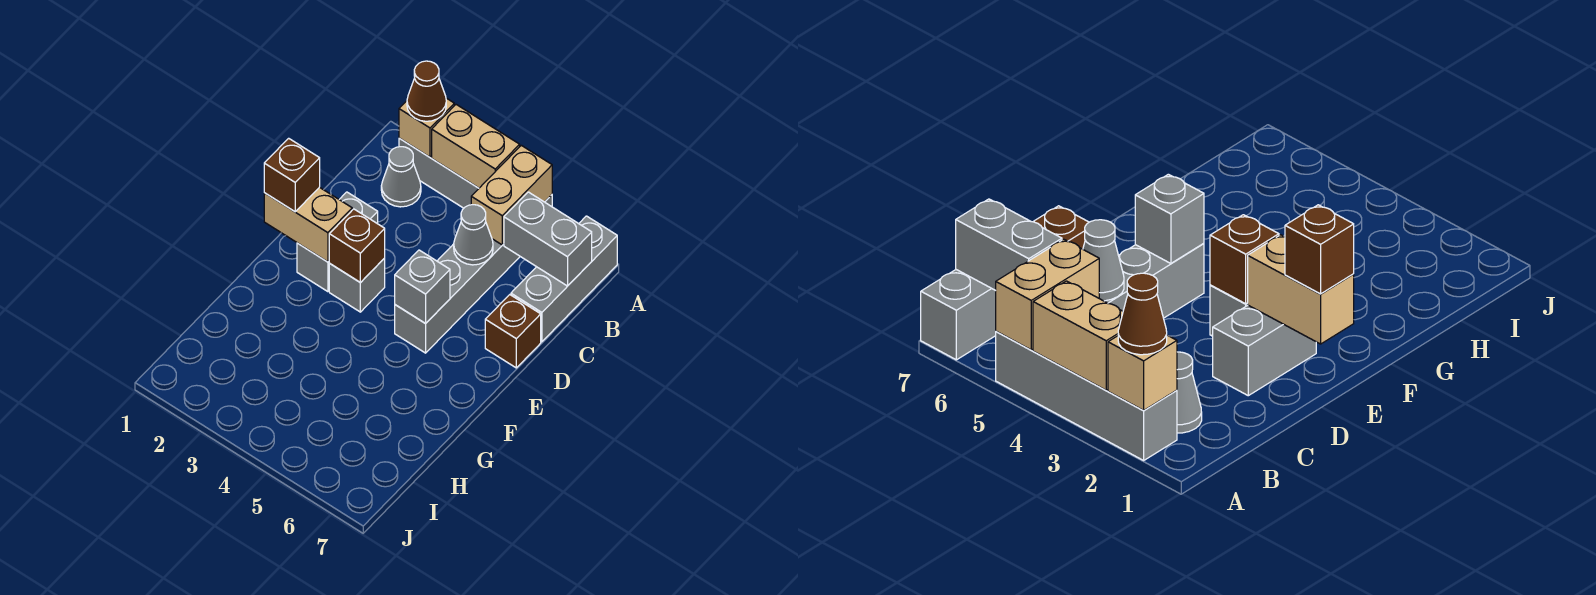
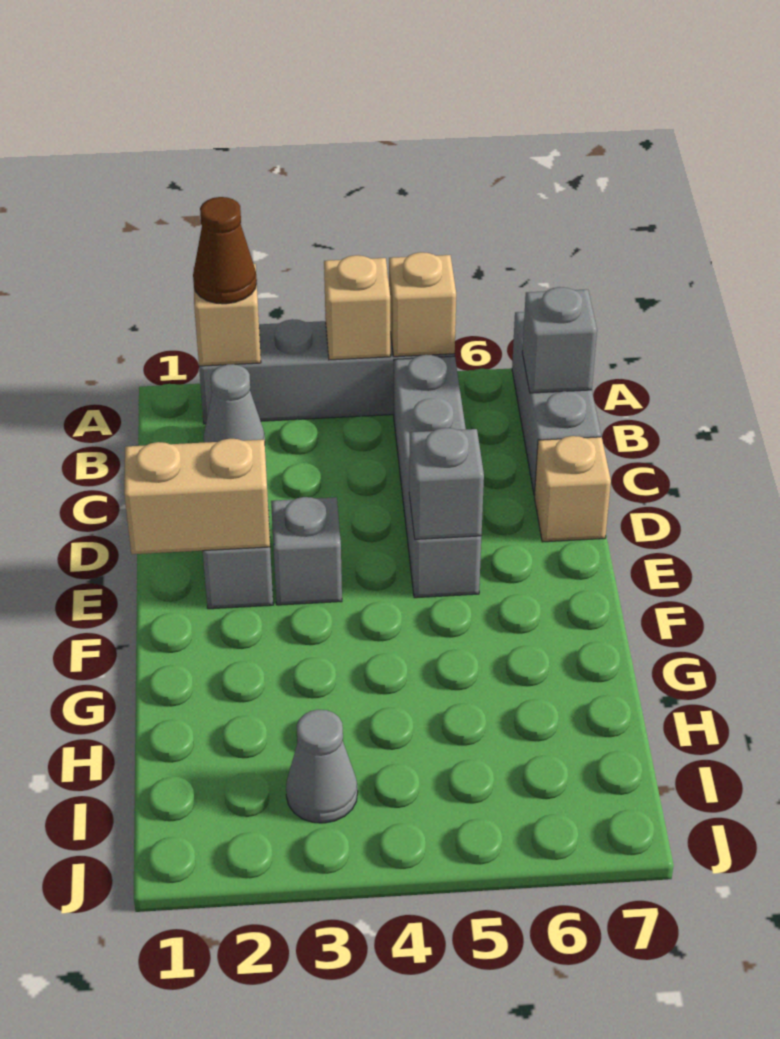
tan 1x2 brick [432,105,520,188] -> tan 1x1 brick [324,255,390,360]
tan 1x2 brick [471,145,552,245] -> tan 1x1 brick [389,252,456,357]
grey 1x2 brick [504,192,592,286] -> grey 1x1 brick [522,287,597,393]
grey 1x1 cone [454,205,493,265] -> grey 1x1 cone moved to [286,710,358,823]
brown 1x1 brick [485,295,541,368] -> tan 1x1 brick [534,436,611,542]
brown 1x1 brick [264,138,320,212] -> none
brown 1x1 brick [329,209,385,283] -> none

